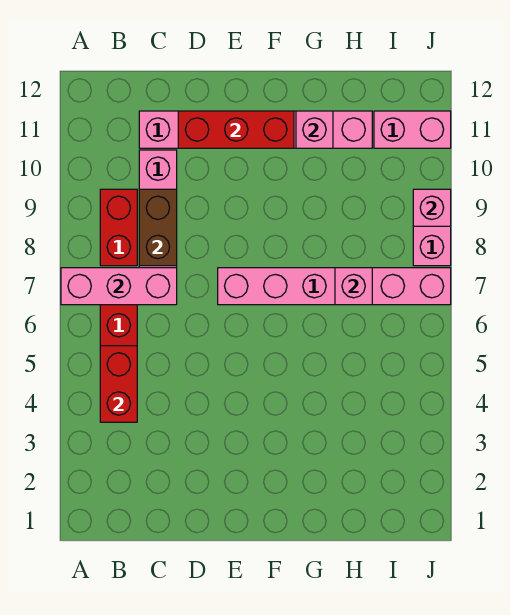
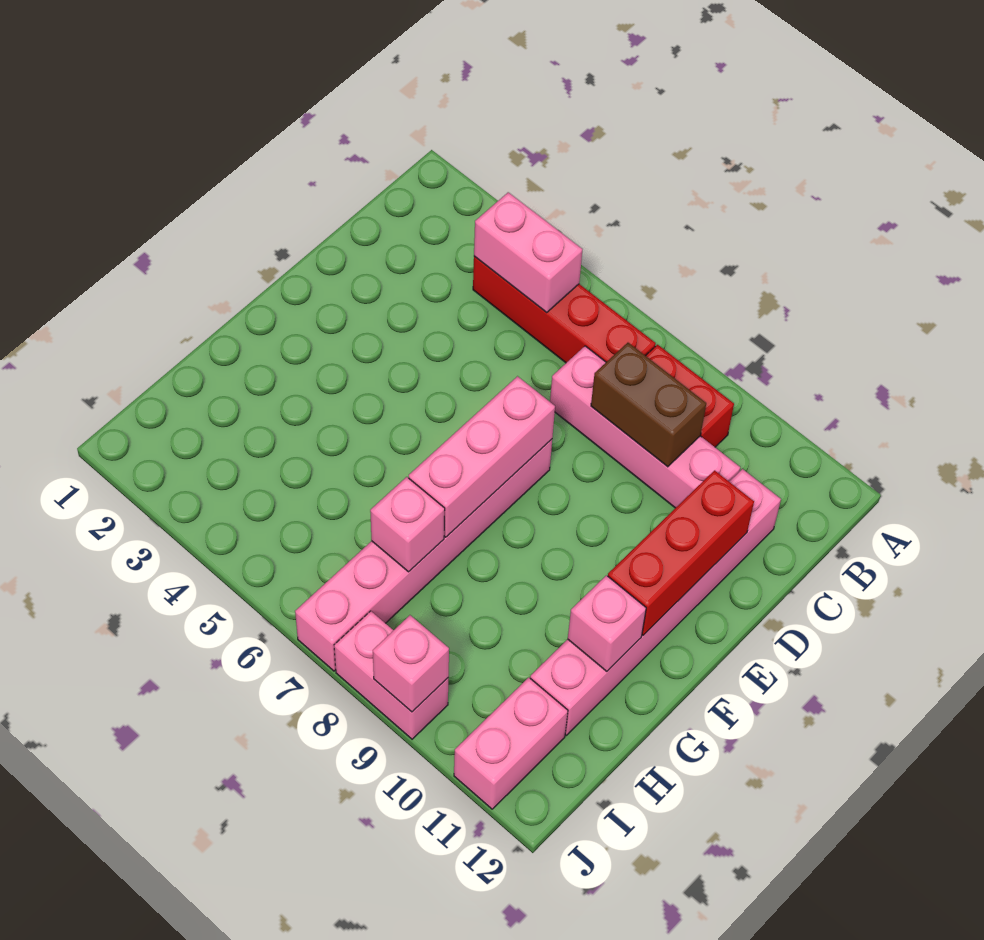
pink 1x3 brick [61,268,177,305] -> pink 1x3 brick moved to [409,376,555,537]
red 1x2 brick [100,346,137,422] -> pink 1x2 brick [474,192,583,313]

